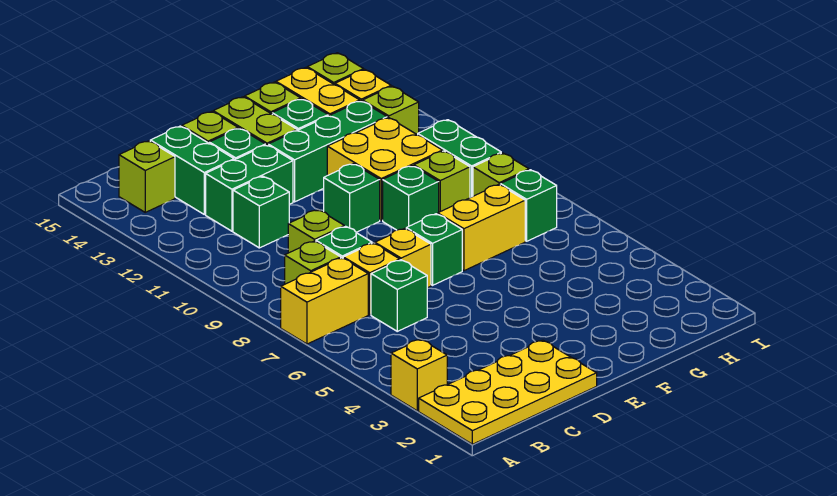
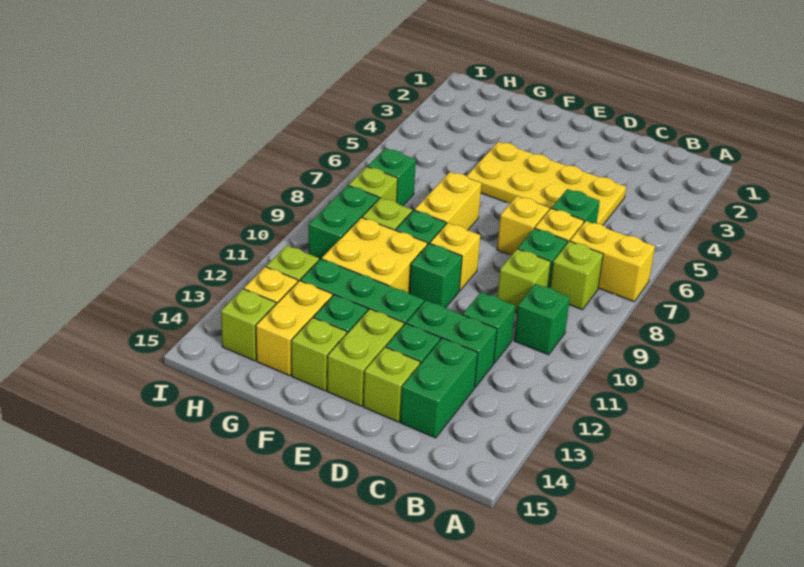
yellow 2x4 plate [419,340,597,444] -> yellow 2x4 plate moved to [467,142,626,225]
yellow 1x1 brick [391,339,447,411] -> yellow 1x1 brick moved to [430,223,480,291]
lime 1x1 brick [119,141,175,212] -> none
green 1x1 brick [406,214,462,285] -> green 1x1 brick moved to [514,284,570,355]
yellow 1x2 brick [438,185,525,271] -> yellow 1x2 brick turned to [415,172,482,230]

